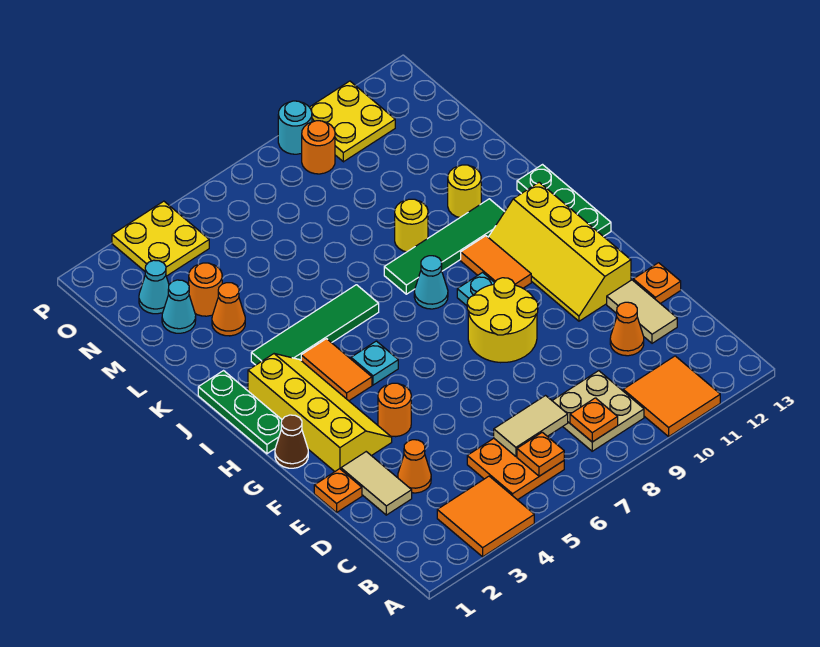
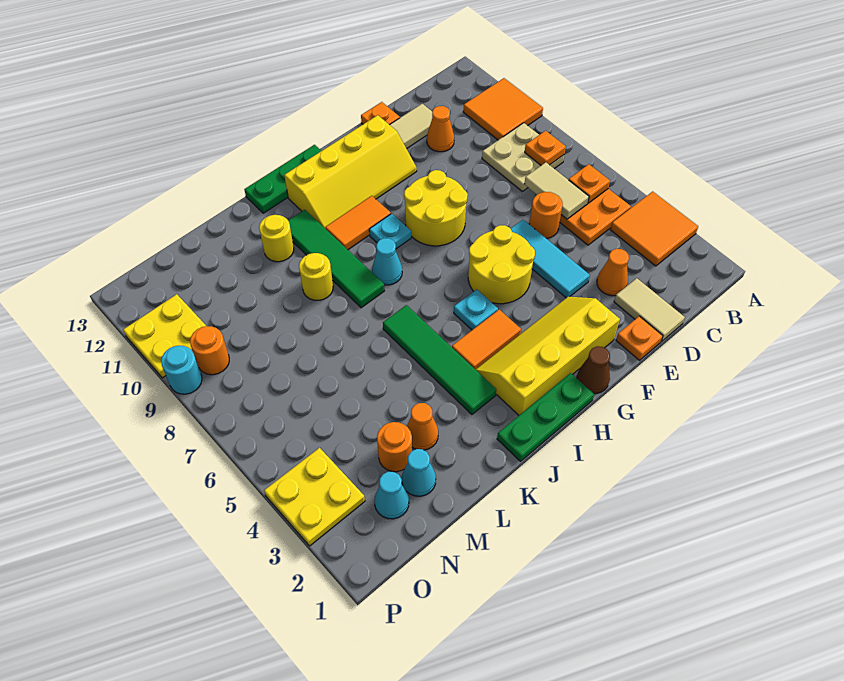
tan 1x2 tile [341,452,412,515] -> tan 1x2 tile turned to [614,278,685,341]
none -> cyan 1x3 tile [511,220,590,298]
orange 1x1 round brick [378,383,411,437] -> orange 1x1 round brick moved to [529,192,563,238]
none -> yellow 2x2 round brick [468,225,535,304]

